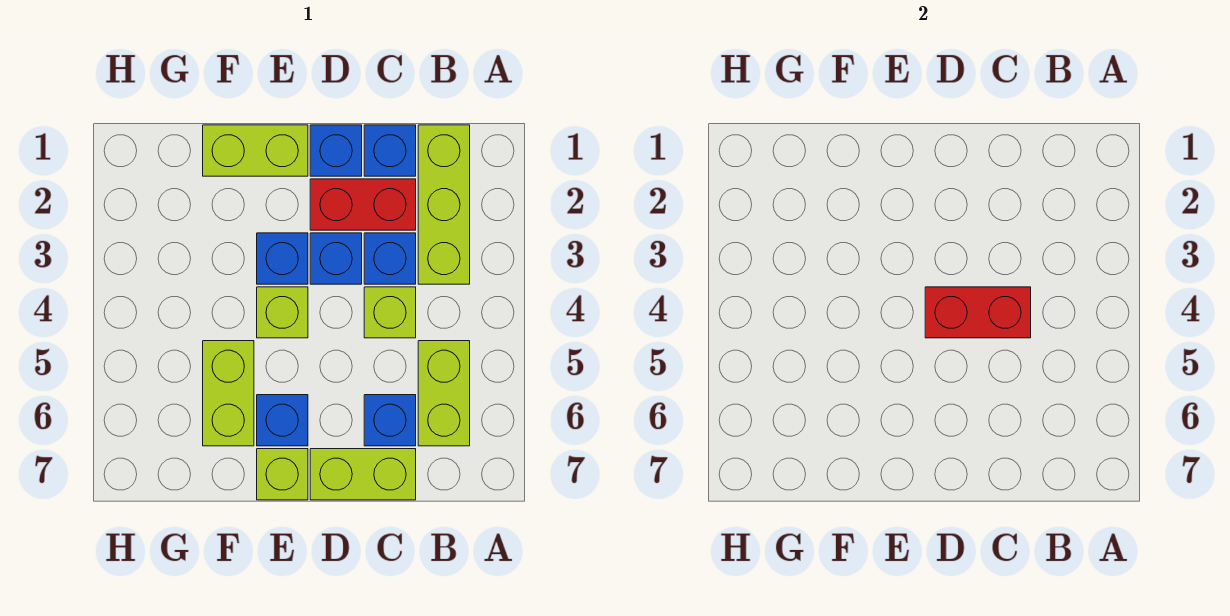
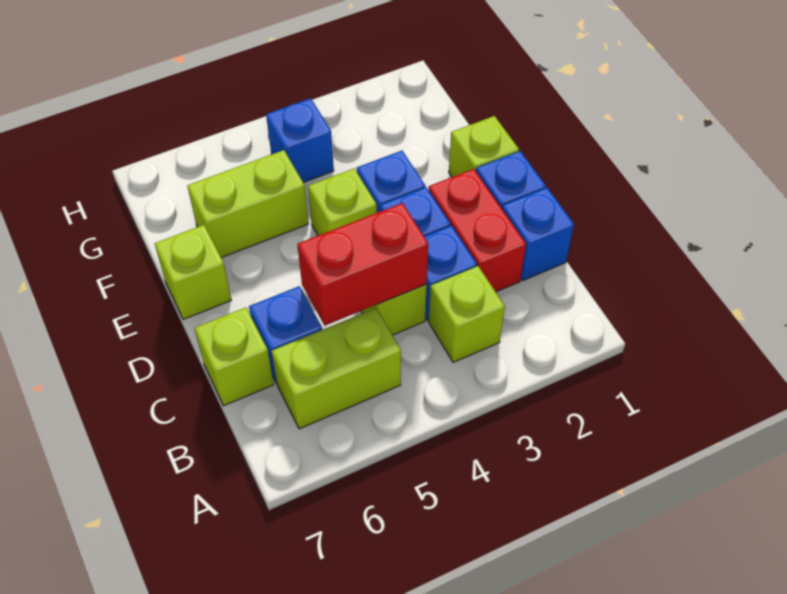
lime 1x3 brick [418,125,470,284] -> lime 1x1 brick [429,266,505,362]
red 1x2 brick [925,287,1031,338] -> red 1x2 brick turned to [297,203,428,326]
lime 1x2 brick [310,449,416,500] -> lime 1x1 brick [194,308,274,406]
lime 1x2 brick [203,125,308,176] -> lime 1x1 brick [449,116,519,177]
blue 1x1 brick [257,395,308,446] -> blue 1x1 brick moved to [266,98,334,182]

